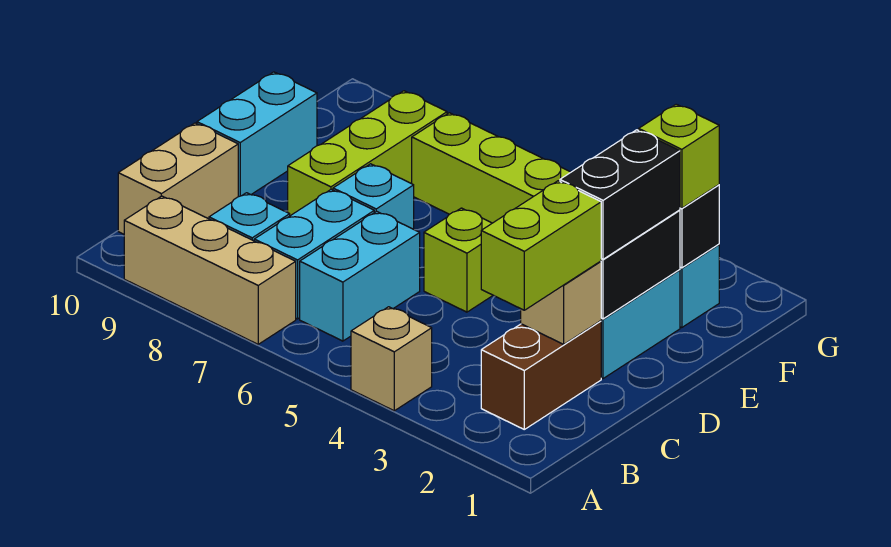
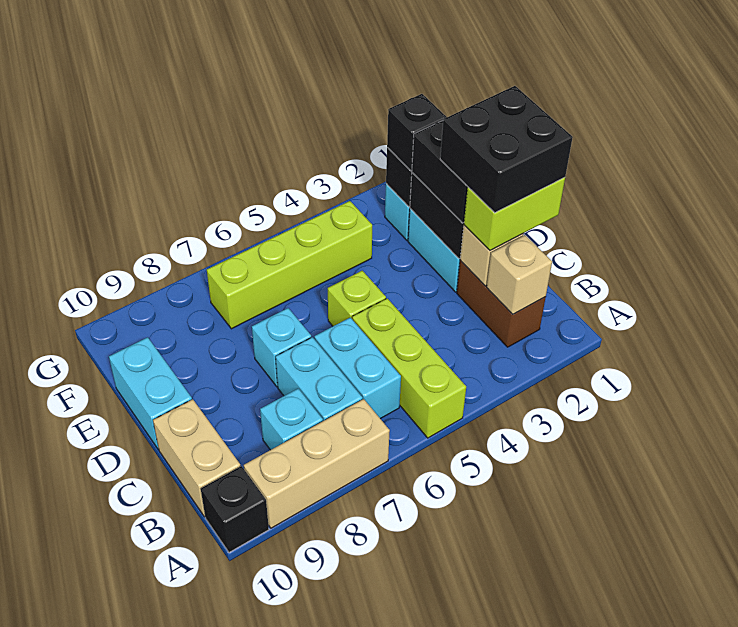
tan 1x1 brick [351,307,432,411] -> tan 1x1 brick moved to [487,235,552,314]
none -> black 1x1 brick [201,466,269,552]
lime 1x2 brick [481,181,601,310] -> lime 1x2 brick turned to [464,178,565,251]
none -> black 2x2 brick [440,86,573,213]
lime 1x3 brick [288,91,447,216] -> lime 1x3 brick moved to [352,298,466,438]
lime 1x1 brick [639,104,719,208] -> black 1x1 brick [387,94,447,171]

